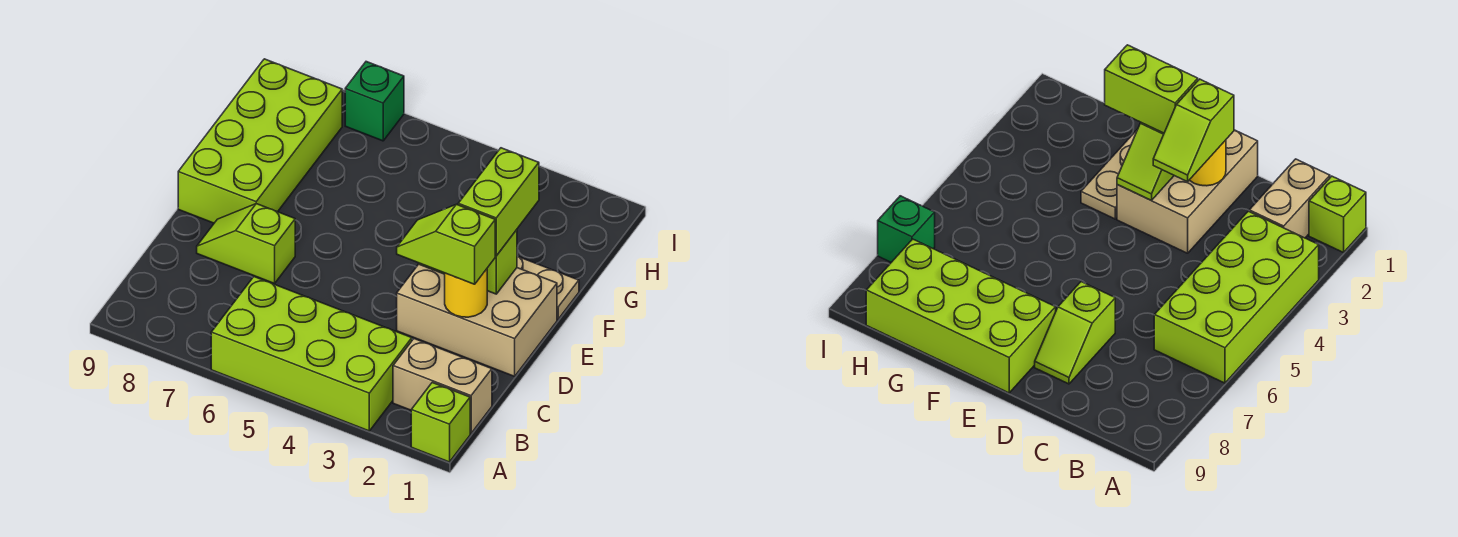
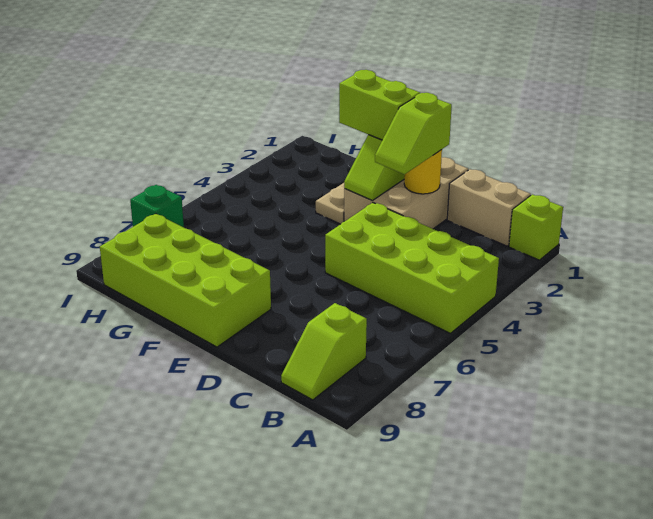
lime 2x4 brick [211,277,412,431] -> lime 2x4 brick turned to [325,203,499,333]
tan 1x2 brick [393,339,492,433] -> tan 1x2 brick turned to [447,169,531,246]
lime 1x2 slope [197,204,295,284] -> lime 1x2 slope moved to [281,303,367,400]

